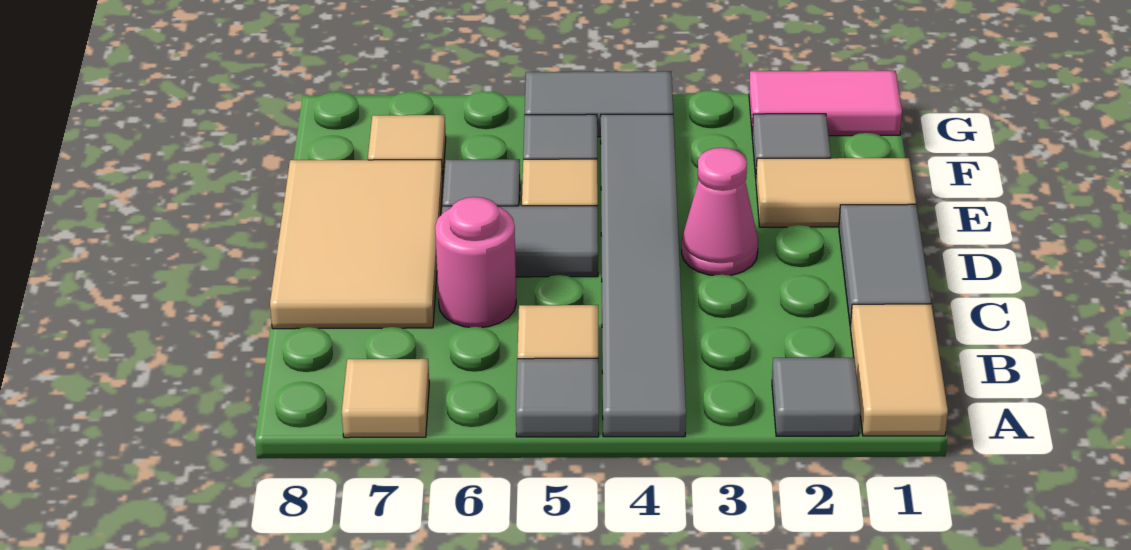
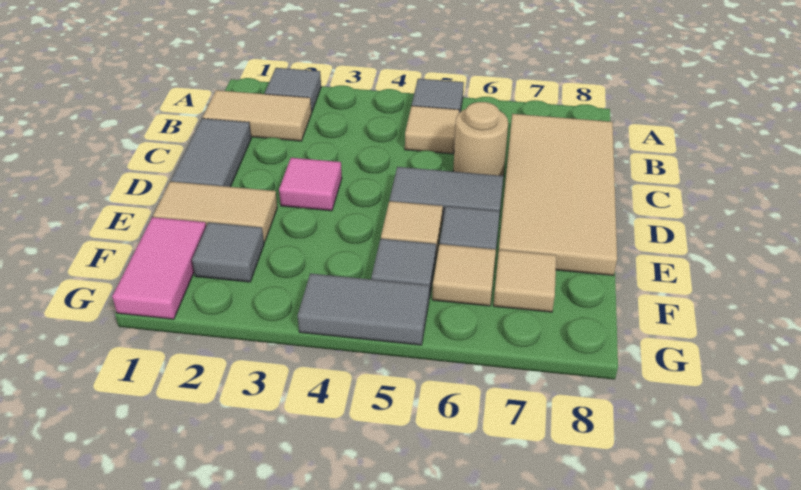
tan 1x2 tile [850,304,948,436] -> tan 1x2 tile turned to [203,90,312,141]
grey 1x6 tile [601,114,686,437] -> none
tan 1x1 tile [342,359,429,438] -> tan 1x1 tile moved to [432,244,496,306]
pink 1x1 round brick [435,197,516,327] -> tan 1x1 round brick [453,102,508,176]
tan 2x3 tile [270,160,443,329] -> tan 2x4 tile [499,114,617,276]
pink 1x1 cone [682,148,758,276] -> pink 1x1 tile [279,158,342,211]
pink 1x2 tile [749,71,902,136] -> pink 1x2 tile turned to [112,217,206,319]

